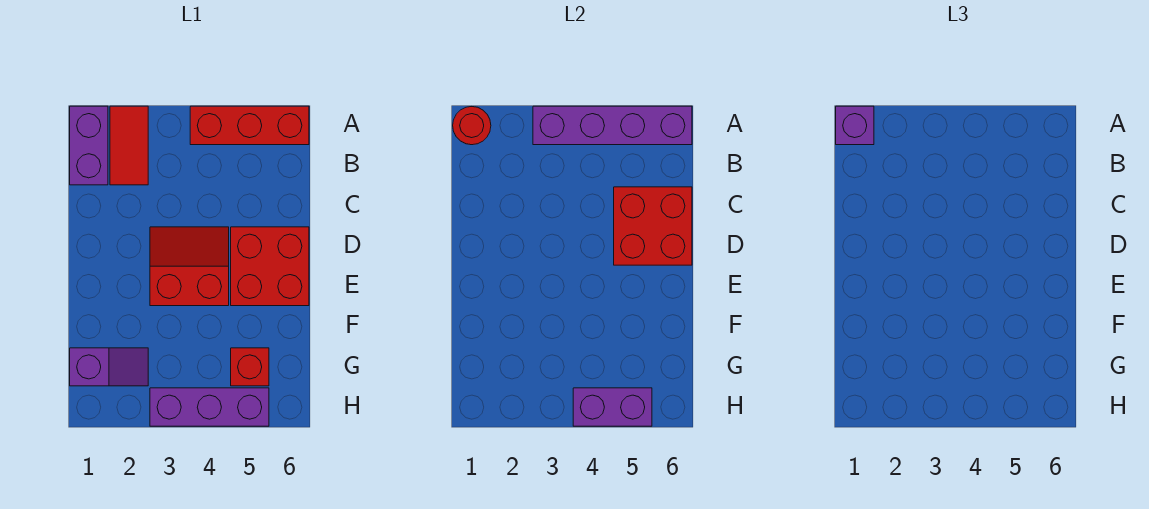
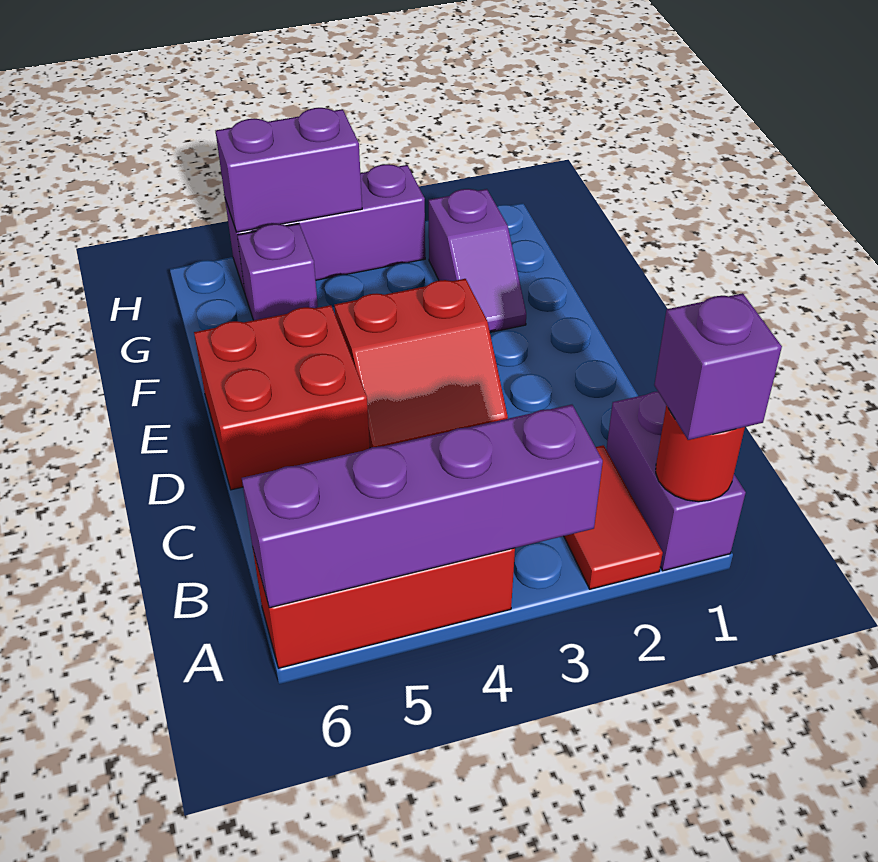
red 2x2 brick [614,187,692,265] -> none
purple 1x2 slope [70,348,148,386] -> purple 1x2 slope turned to [429,189,526,332]
red 1x1 brick [231,348,269,386] -> purple 1x1 brick [237,224,318,320]

